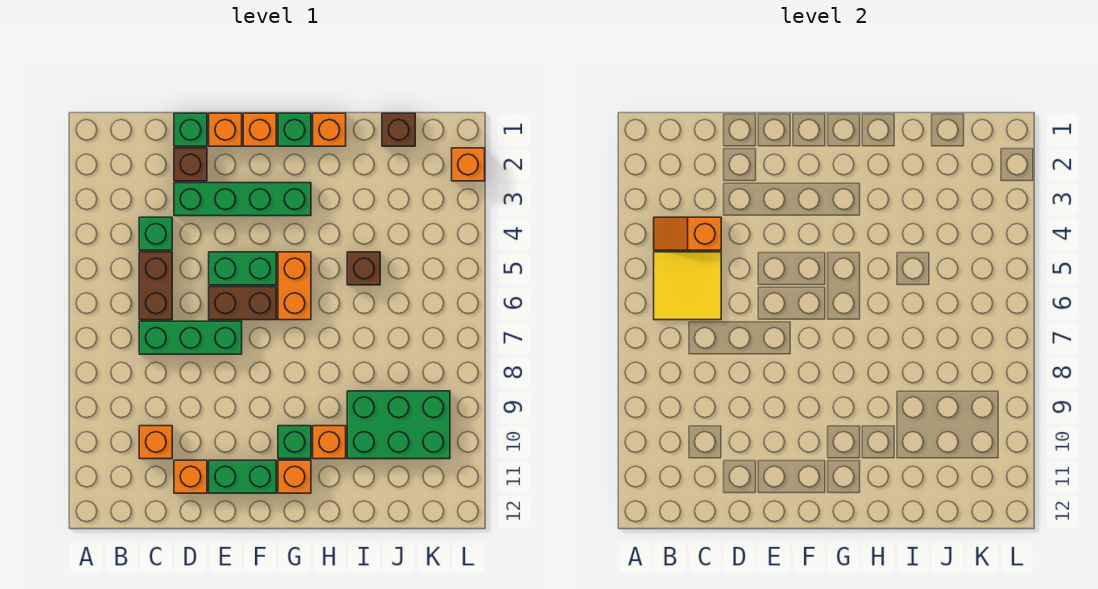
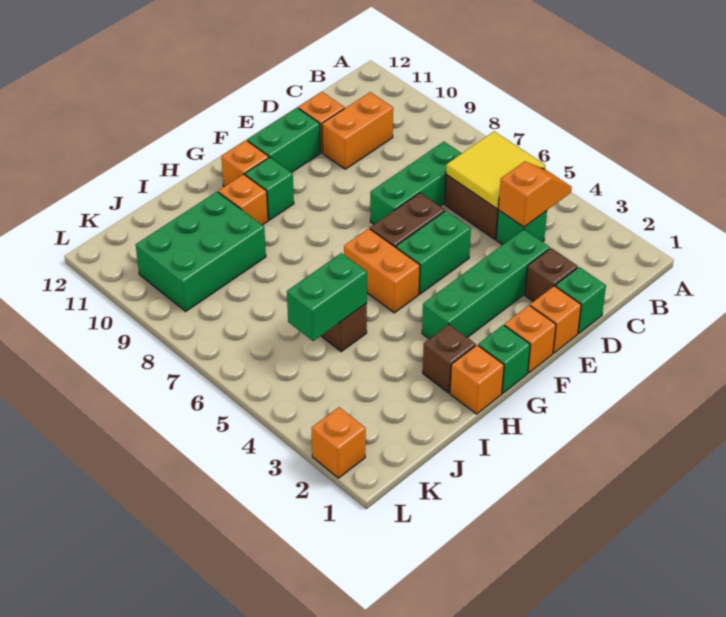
orange 1x1 brick [139,426,172,459] -> orange 1x2 brick [322,92,393,169]
none -> green 1x2 brick [287,253,367,341]
brown 1x1 brick [382,113,415,146] -> brown 1x1 brick moved to [423,325,476,393]

